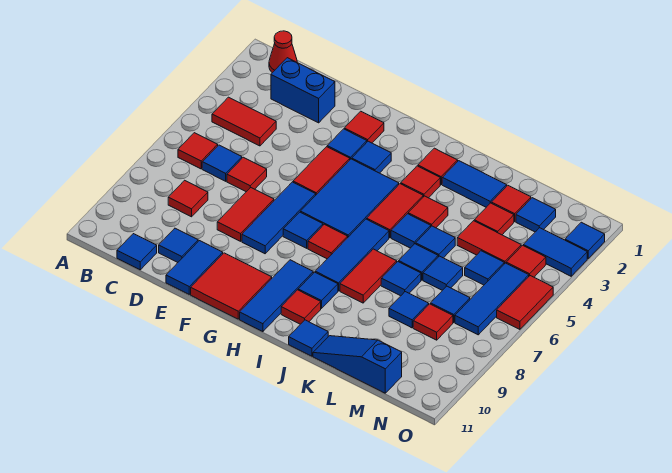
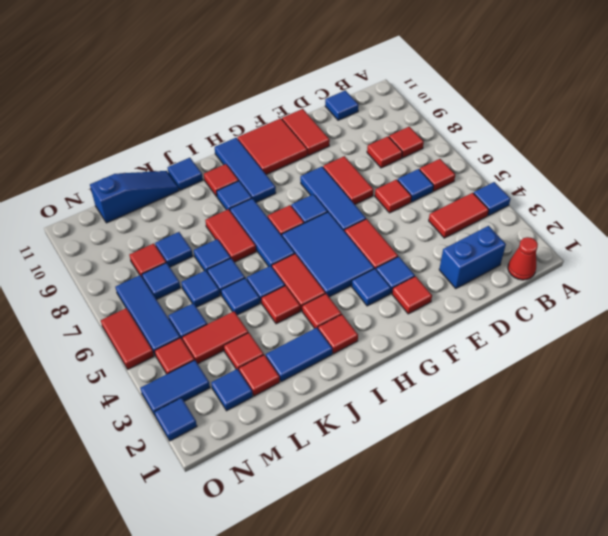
none -> red 1x1 tile [389,127,424,158]
blue 1x1 tile [159,228,198,262] -> blue 1x1 tile moved to [474,182,510,216]
blue 1x2 tile [166,241,223,294] -> red 1x2 tile [282,109,330,155]

